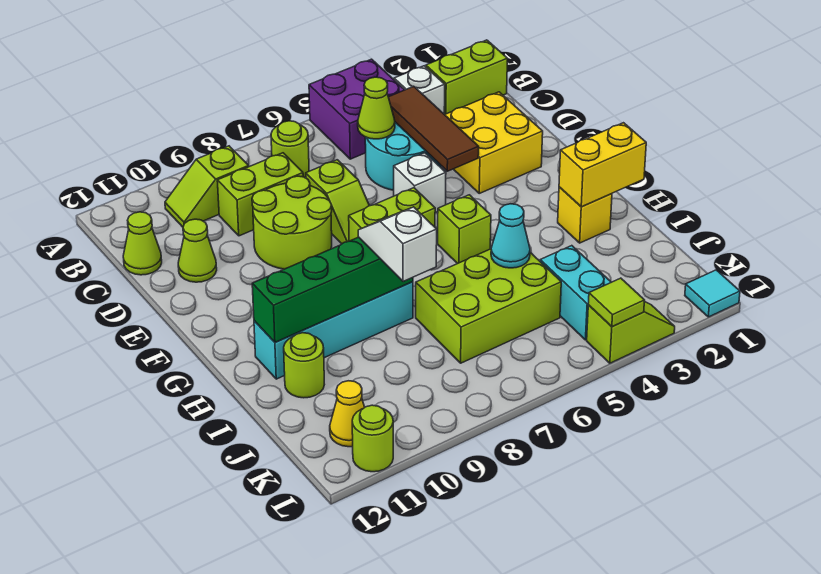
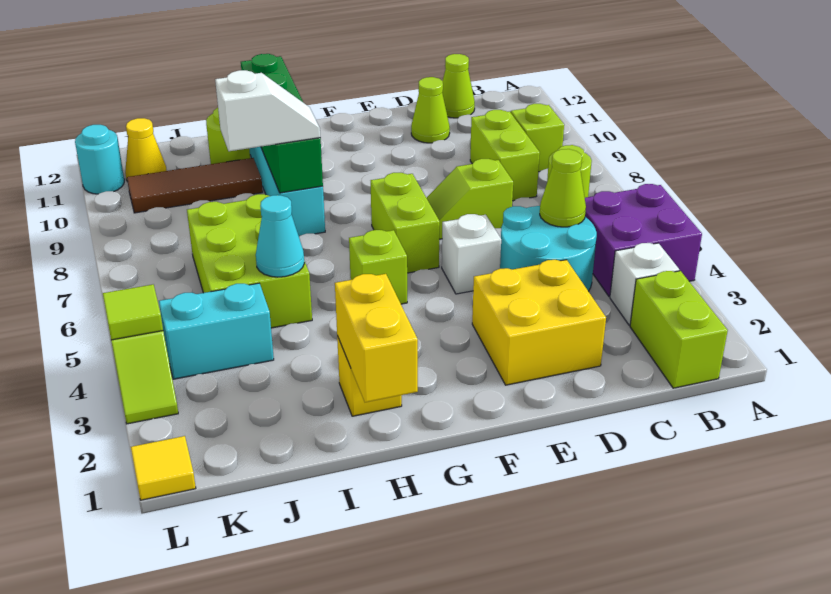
brown 1x3 tile [389,86,479,171] -> brown 1x3 tile moved to [127,158,263,213]
lime 2x2 round brick [252,176,332,269] -> none
cyan 1x1 tile [685,270,740,317] -> yellow 1x1 tile [131,436,196,500]
lime 1x1 round brick [352,405,393,472] -> cyan 1x1 round brick [75,125,124,194]

